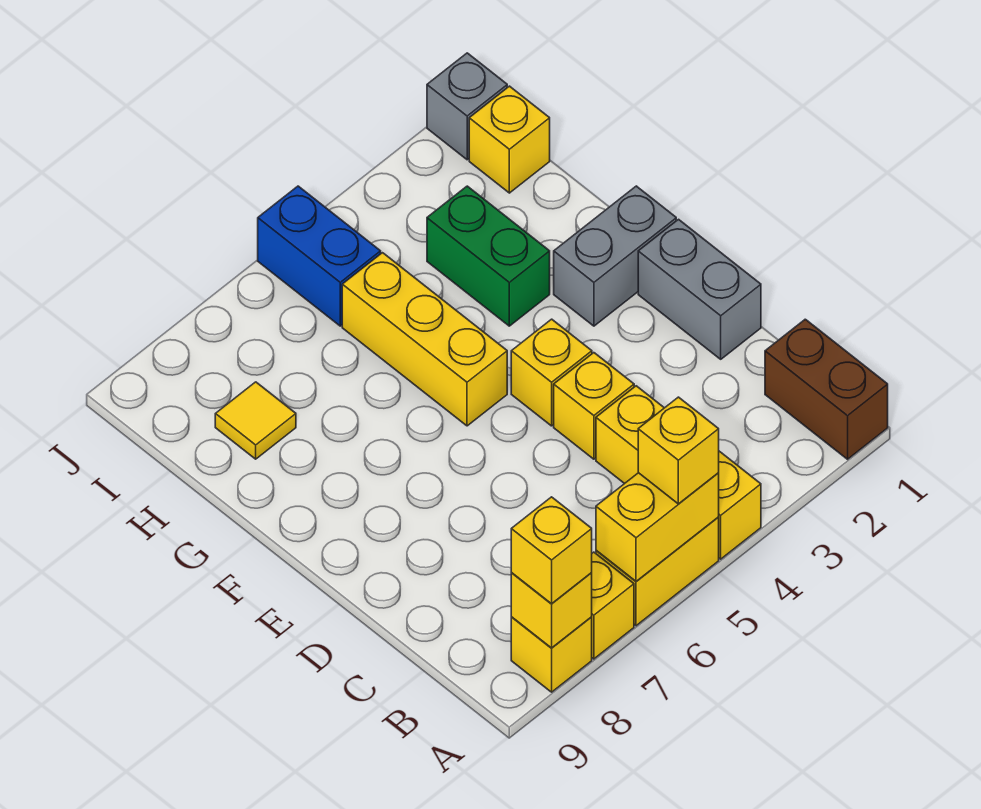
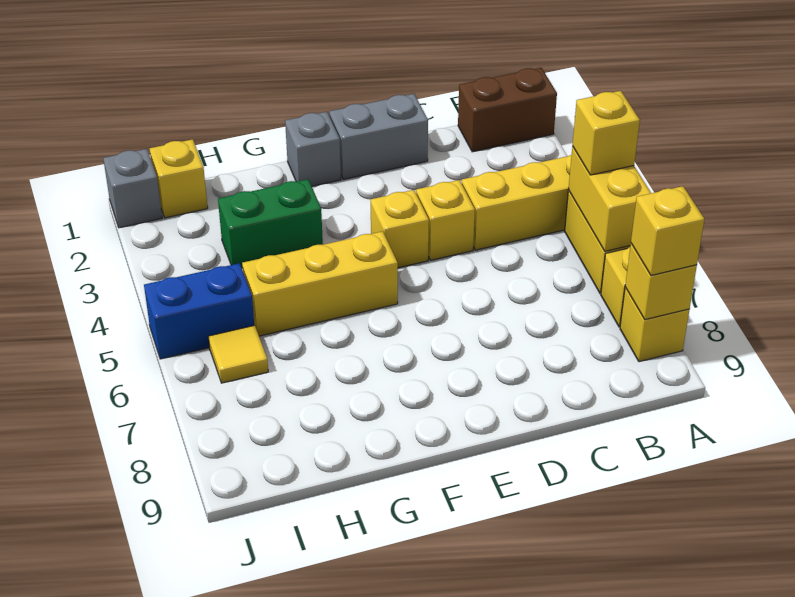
grey 1x2 brick [554,186,676,326] -> grey 1x1 brick [285,112,341,186]
yellow 1x1 tile [215,382,296,459] -> yellow 1x1 tile moved to [208,325,268,383]

